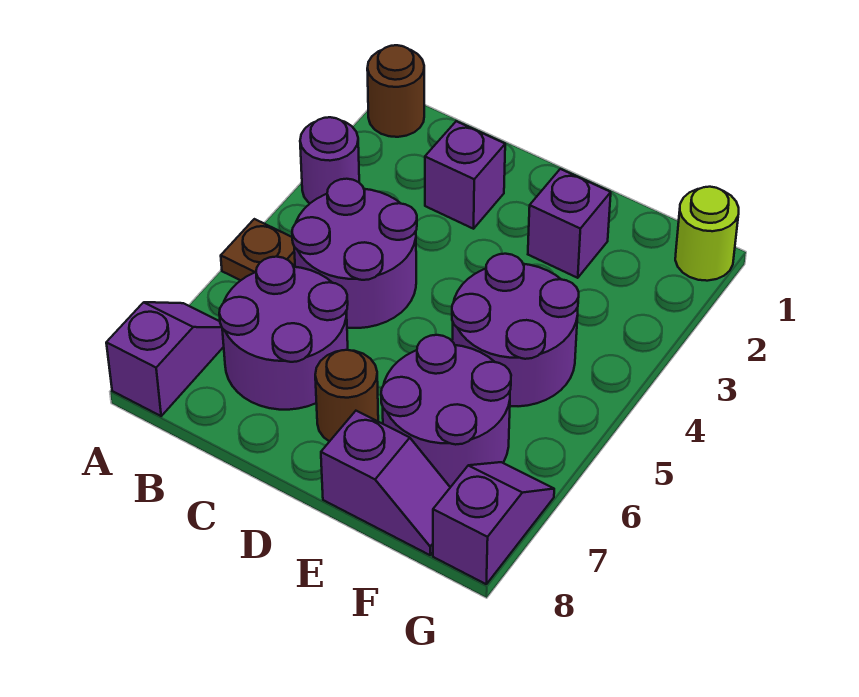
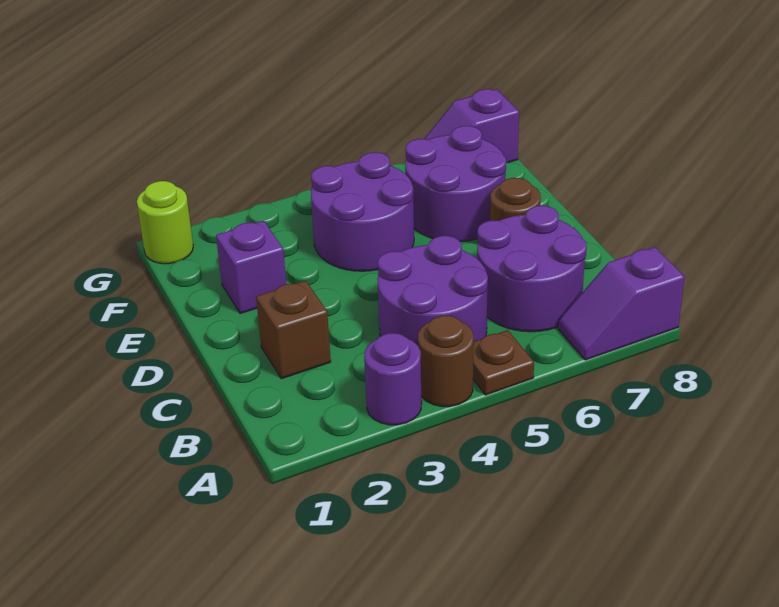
brown 1x1 round brick [367,45,424,137] -> brown 1x1 round brick moved to [418,316,474,407]
purple 1x1 brick [425,121,505,229] -> brown 1x1 brick [256,281,331,379]
purple 1x2 slope [321,411,450,555] -> none

